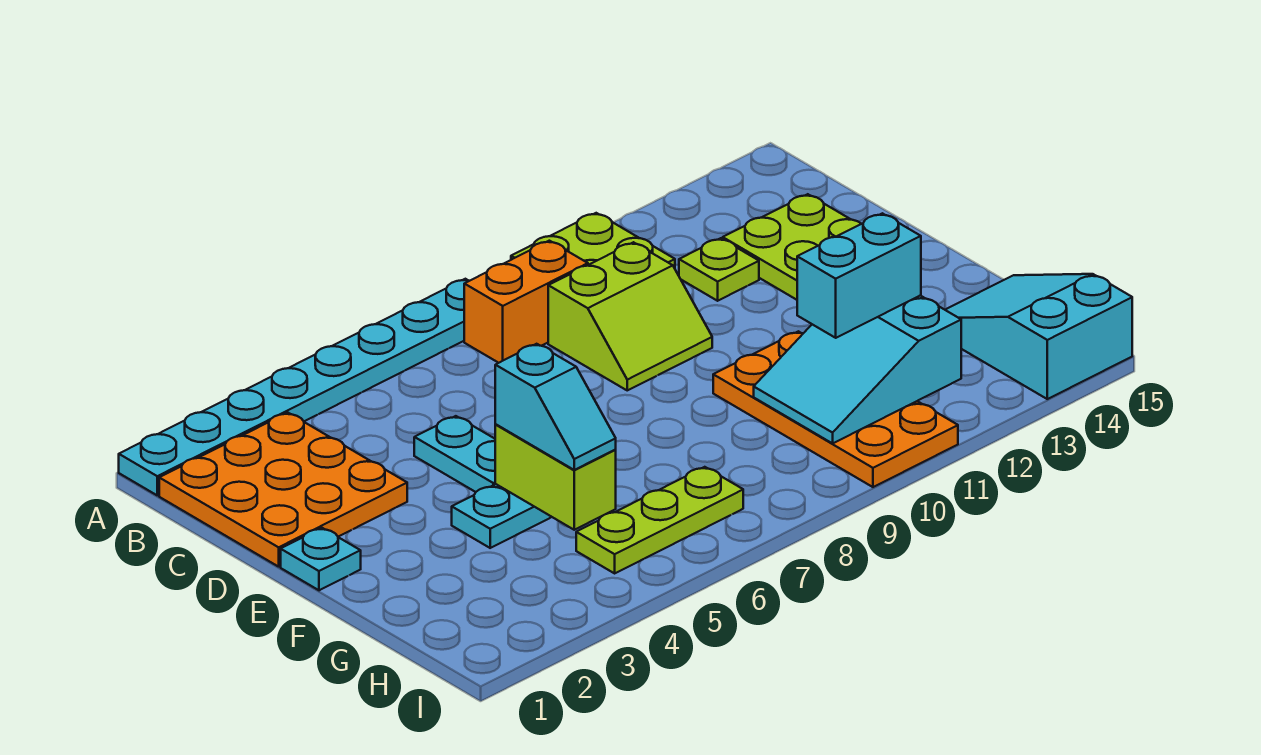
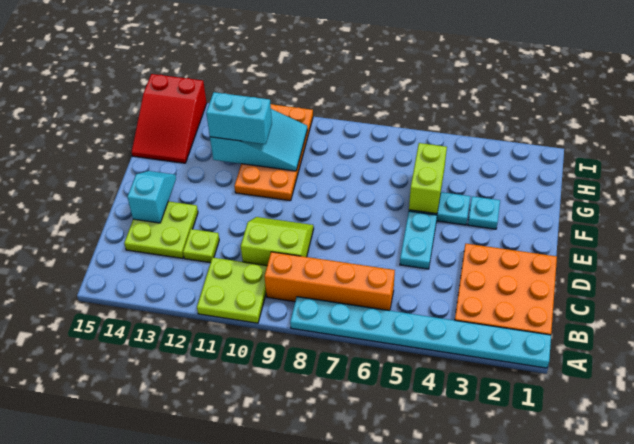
orange 1x2 brick [464,241,588,363] -> orange 1x4 brick [264,252,395,311]
cyan 1x1 plate [281,528,361,590] -> cyan 1x1 plate moved to [468,196,500,229]
cyan 1x2 slope [495,344,616,470] -> cyan 1x2 slope moved to [127,171,176,223]
cyan 2x3 slope [946,274,1132,399] -> red 2x3 slope [132,74,207,163]
lime 1x3 plate [576,467,743,573] -> none

